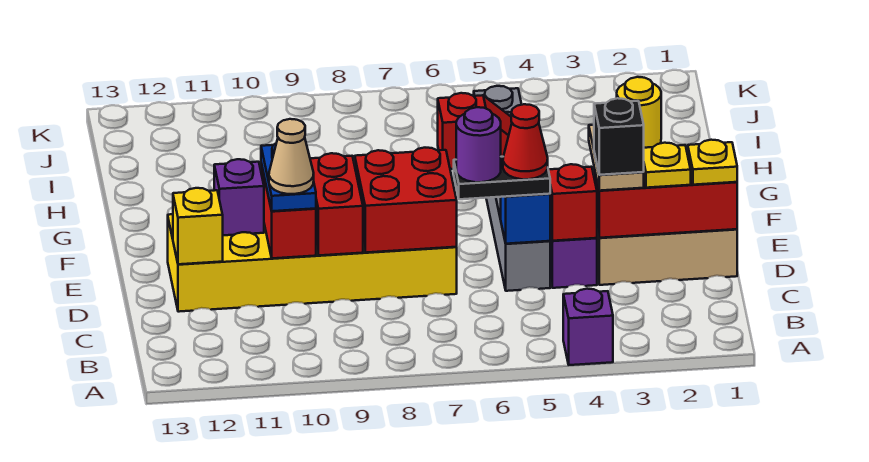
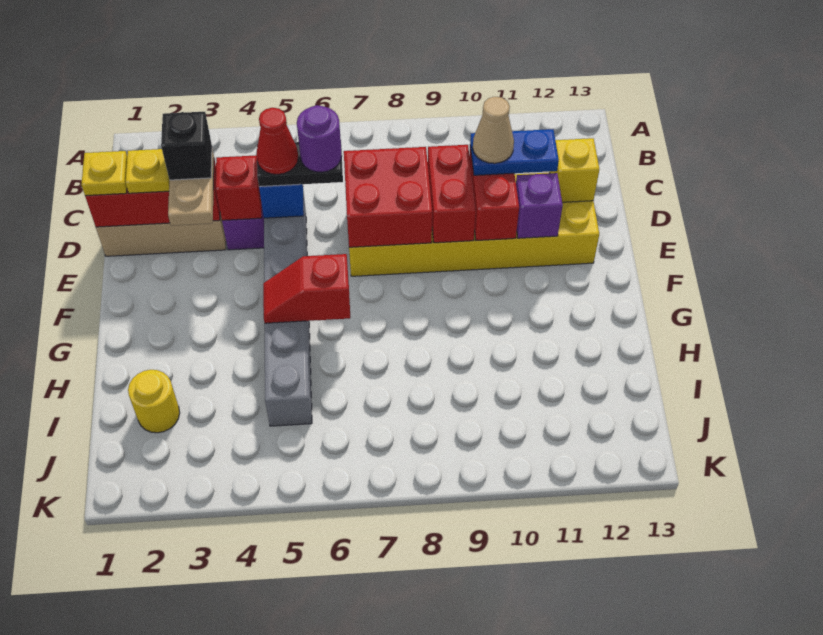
purple 1x1 brick [563,289,613,365] -> none
blue 1x2 plate [261,143,316,211] -> blue 1x2 plate turned to [470,129,559,175]

